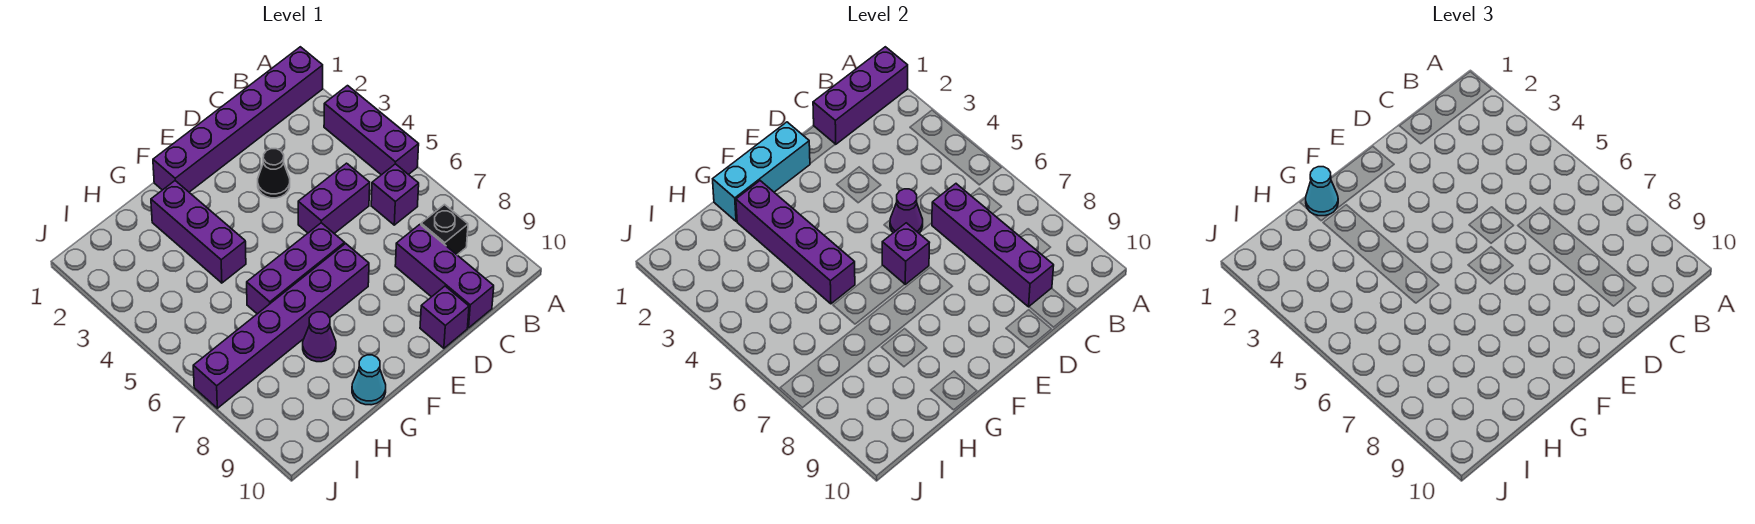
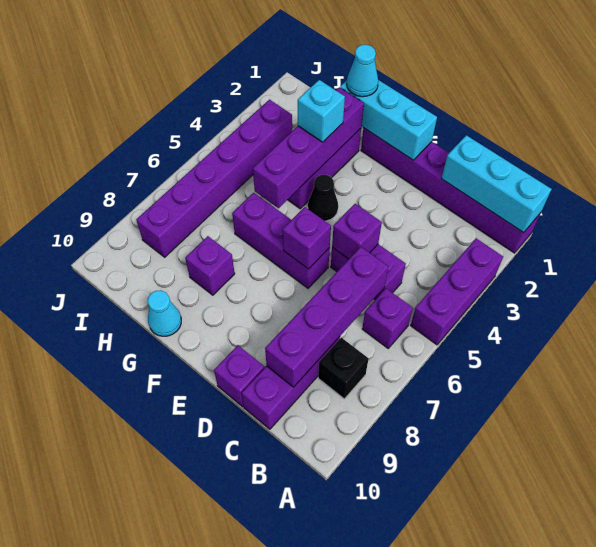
purple 1x3 brick [813,47,908,144] -> cyan 1x3 brick [441,135,551,233]
black 1x1 cone [258,149,290,198] -> black 1x1 cone moved to [308,175,338,221]
purple 1x1 cone [890,189,923,233] -> purple 1x1 brick [332,204,382,259]
purple 1x6 brick [193,243,369,408] -> purple 1x6 brick turned to [136,100,292,257]
none -> cyan 1x1 brick [298,80,345,142]
purple 1x1 cone [303,312,336,362] -> purple 1x1 brick [185,236,235,295]

